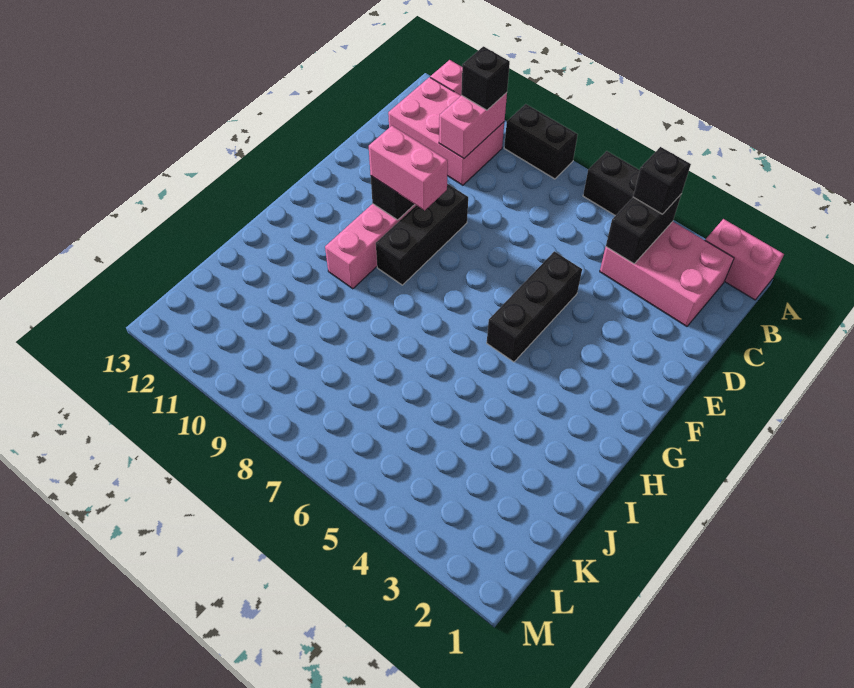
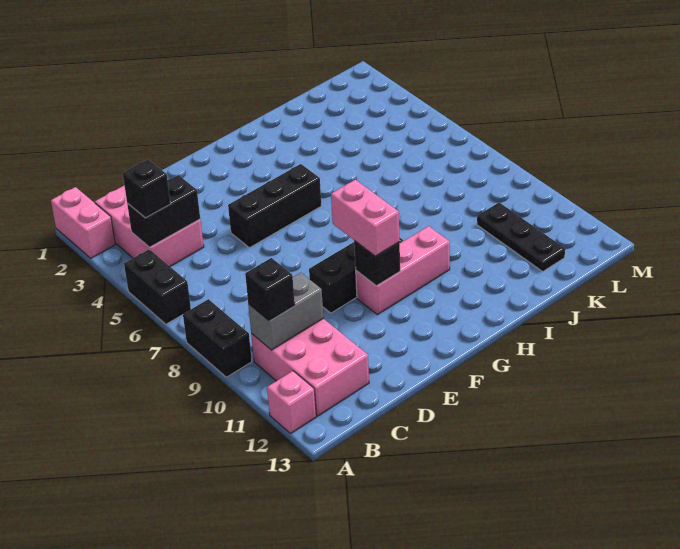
pink 1x2 brick [439,93,507,158] -> grey 1x2 brick [248,273,323,350]
none -> black 1x3 plate [477,202,565,271]

